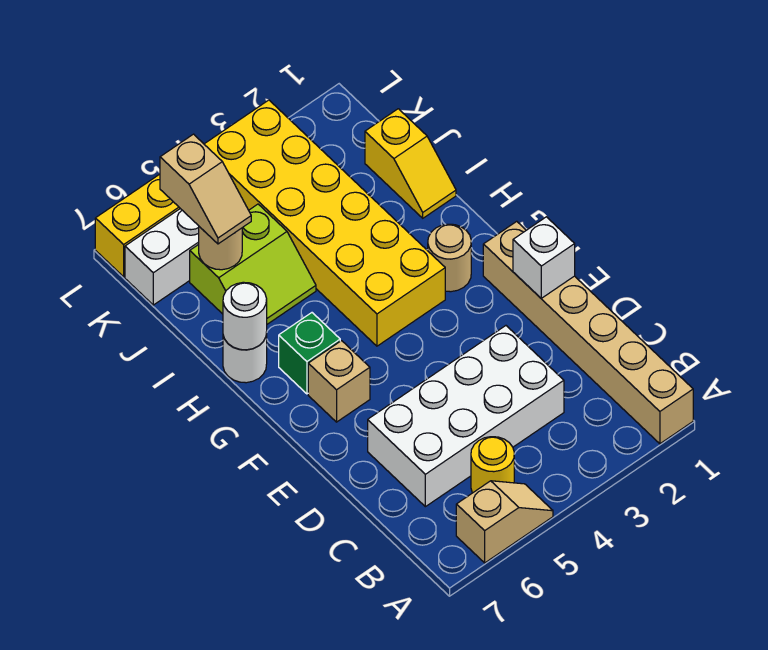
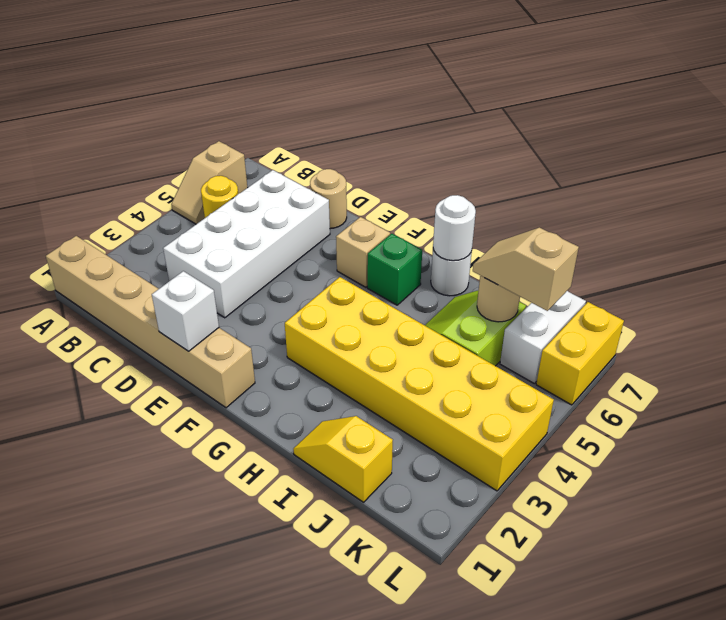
tan 1x1 round brick [428,224,471,292] -> tan 1x1 round brick moved to [310,169,347,229]

